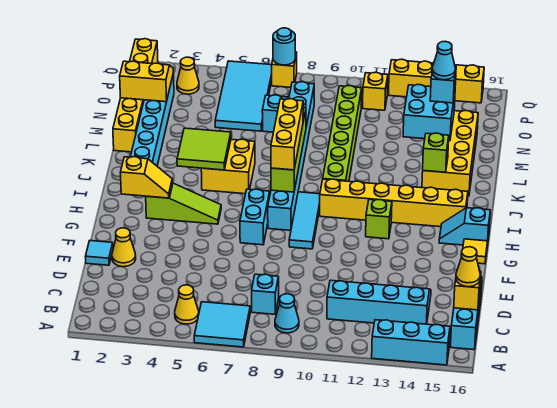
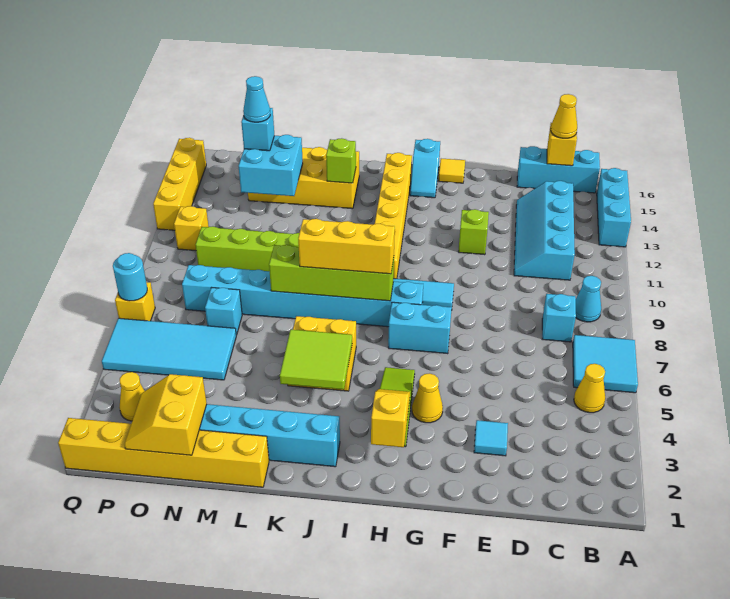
cyan 1x1 tile [85,241,113,265] -> cyan 1x1 tile moved to [474,420,508,456]
yellow 1x1 cone [112,228,136,267] -> yellow 1x1 cone moved to [412,373,443,423]
lime 1x1 brick [366,200,392,239] -> lime 1x1 brick moved to [458,209,489,255]

